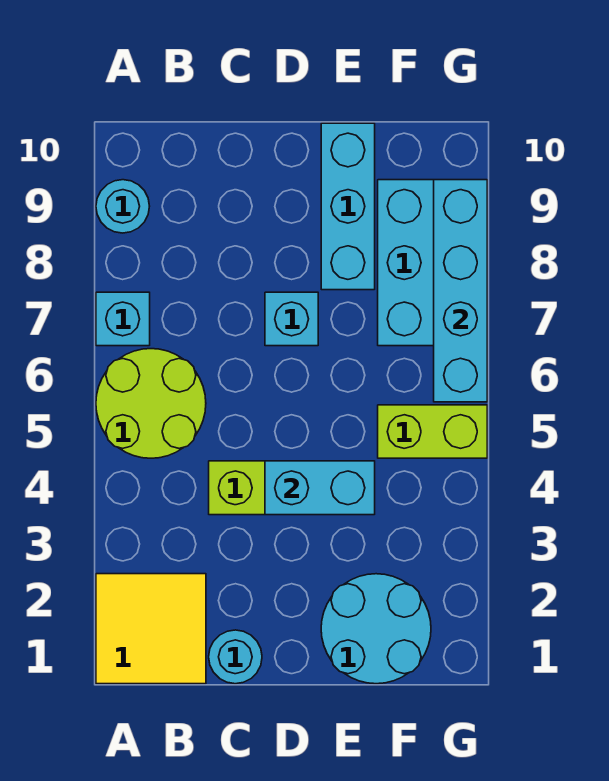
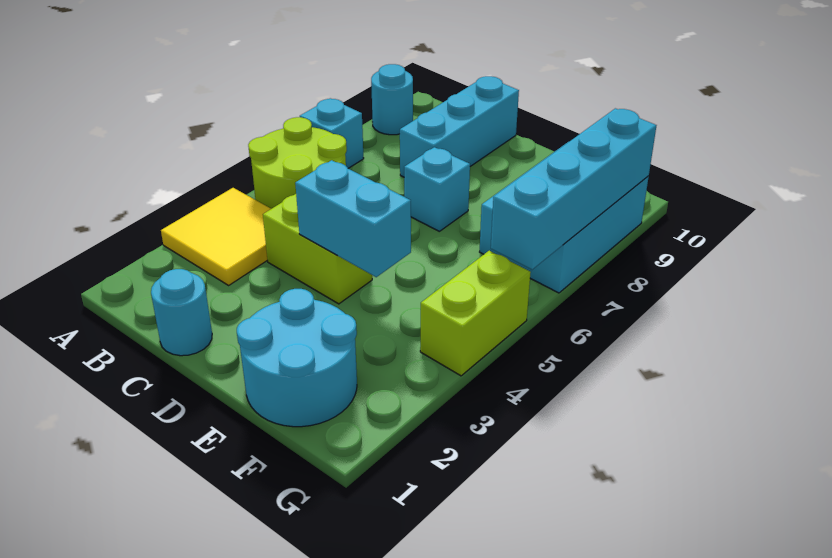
yellow 2x2 tile [96,574,206,684] -> yellow 2x2 tile moved to [161,188,271,285]
cyan 1x3 brick [321,123,375,290] -> cyan 1x3 brick moved to [400,76,519,177]
lime 1x2 brick [378,405,487,458] -> lime 1x2 brick turned to [420,251,531,376]

